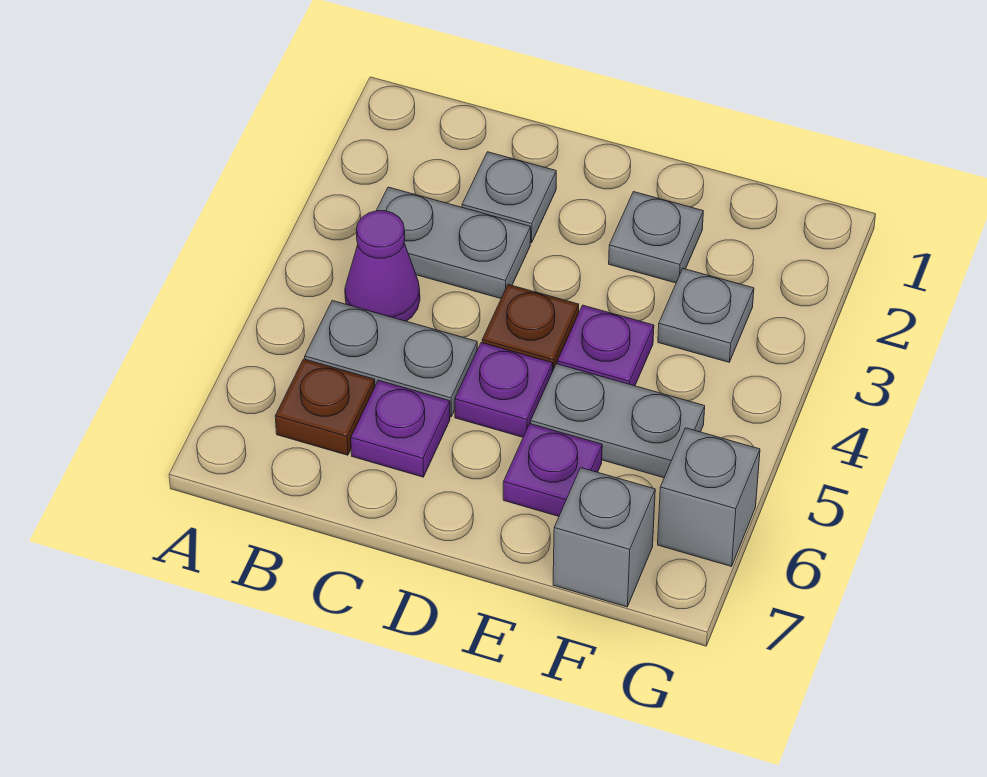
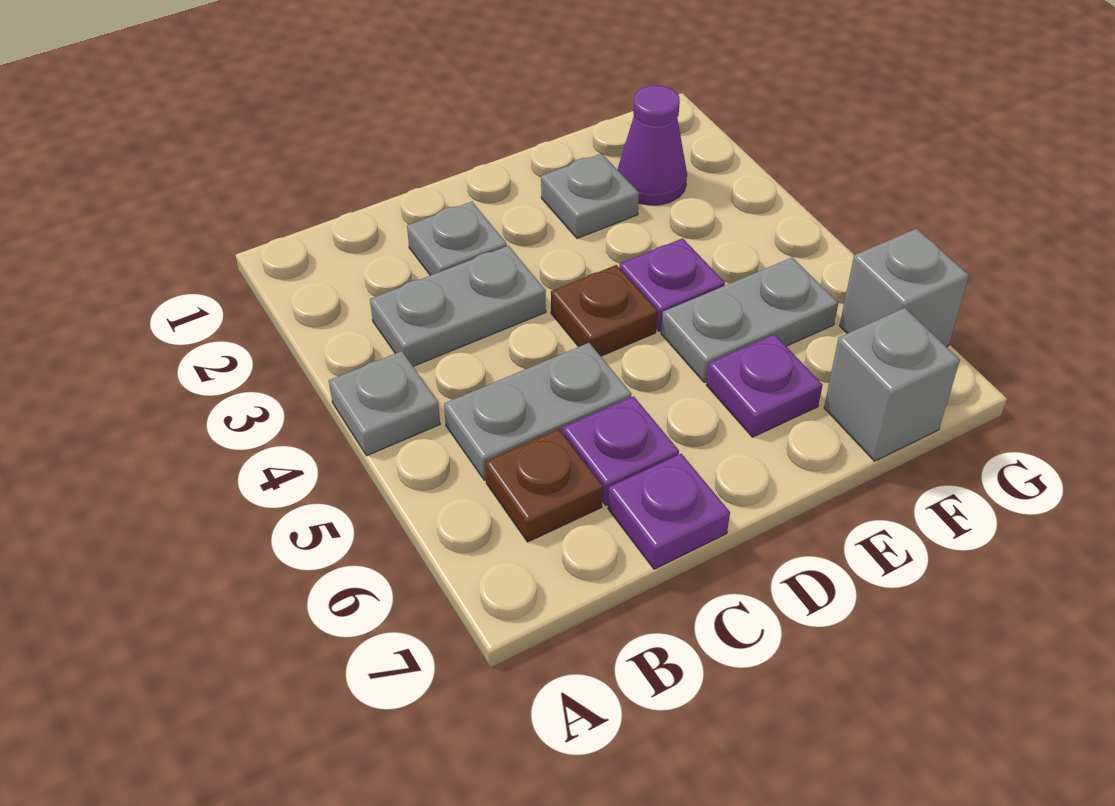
purple 1x1 cone [345,211,420,321] -> purple 1x1 cone moved to [618,85,687,205]
purple 1x1 plate [455,343,553,437] -> purple 1x1 plate moved to [608,454,730,569]
grey 1x1 plate [658,269,754,362] -> grey 1x1 plate moved to [329,351,440,456]

